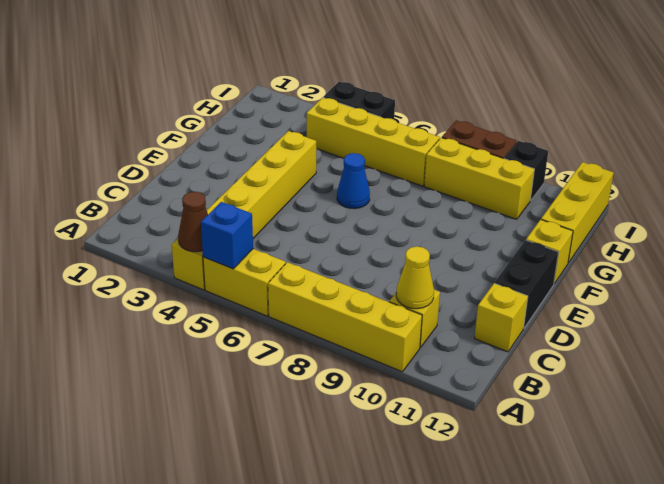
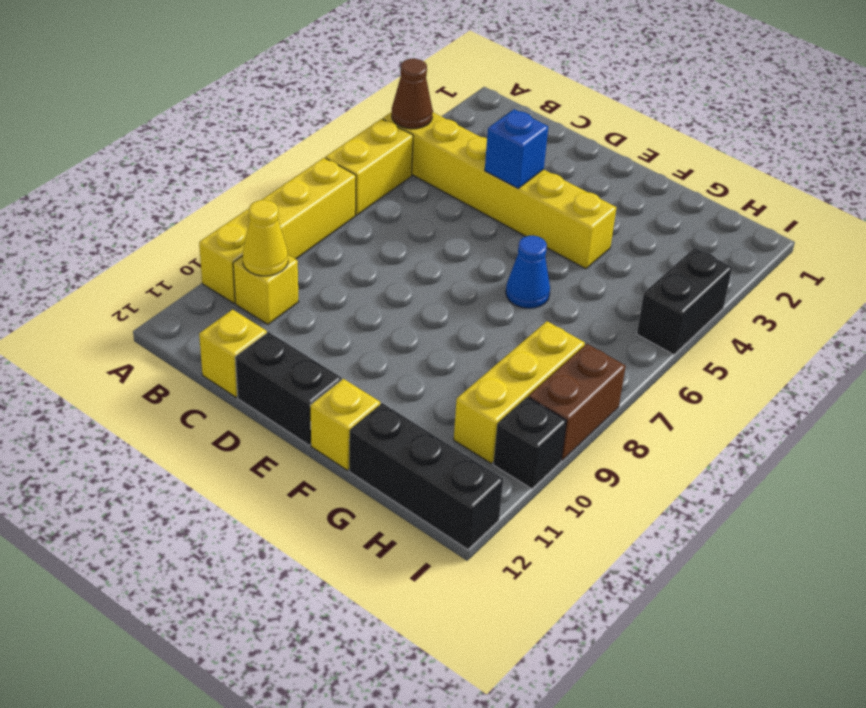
blue 1x1 brick [201,202,253,269] -> blue 1x1 brick moved to [485,109,548,188]
yellow 1x3 brick [541,162,614,263] -> black 1x3 brick [349,403,503,549]
yellow 1x4 brick [307,98,440,186] -> none

